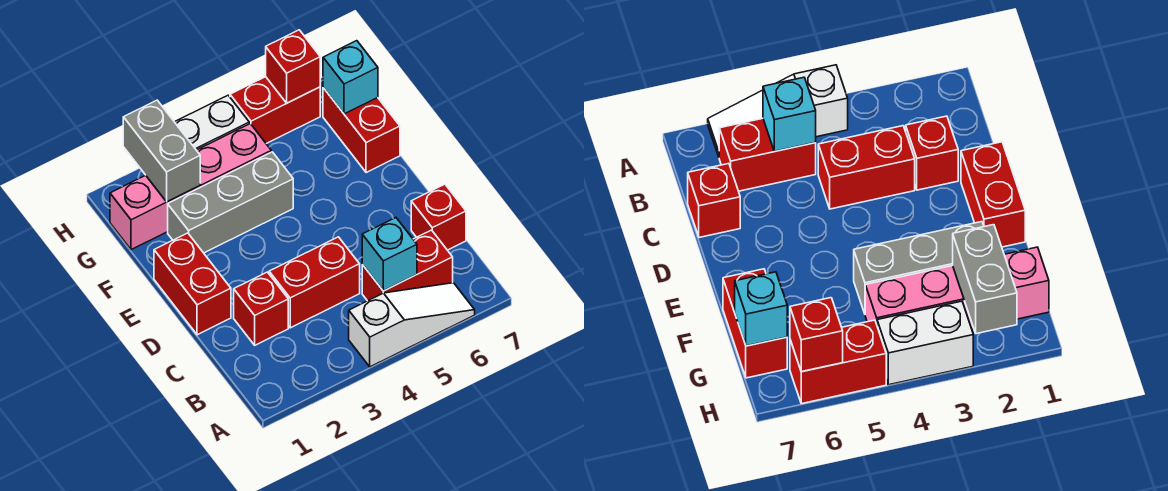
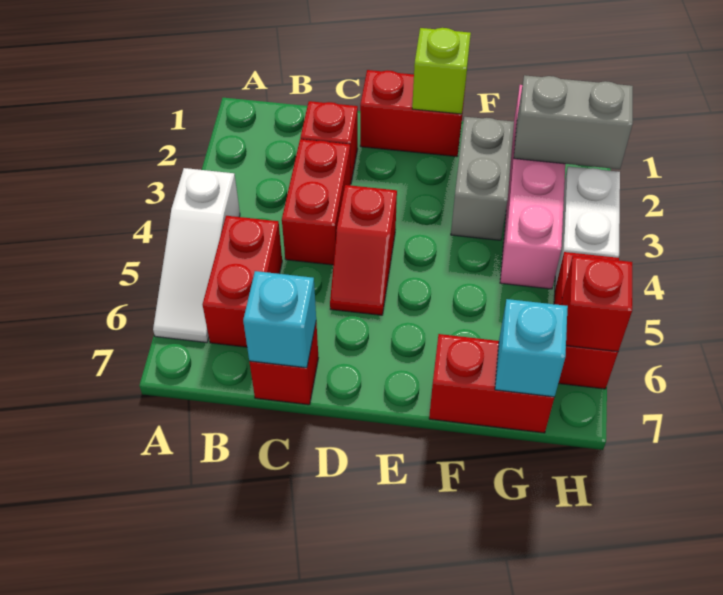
cyan 1x1 brick [362,218,417,291] -> cyan 1x1 brick moved to [243,271,316,368]
none -> red 1x2 slope [330,185,397,315]
none -> lime 1x1 brick [412,28,471,114]
grey 1x3 brick [168,152,293,253] -> grey 1x2 brick [451,117,514,240]

